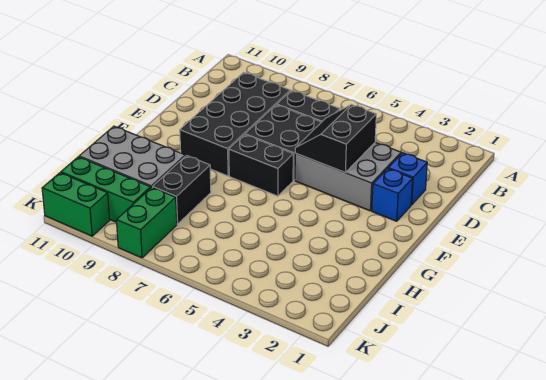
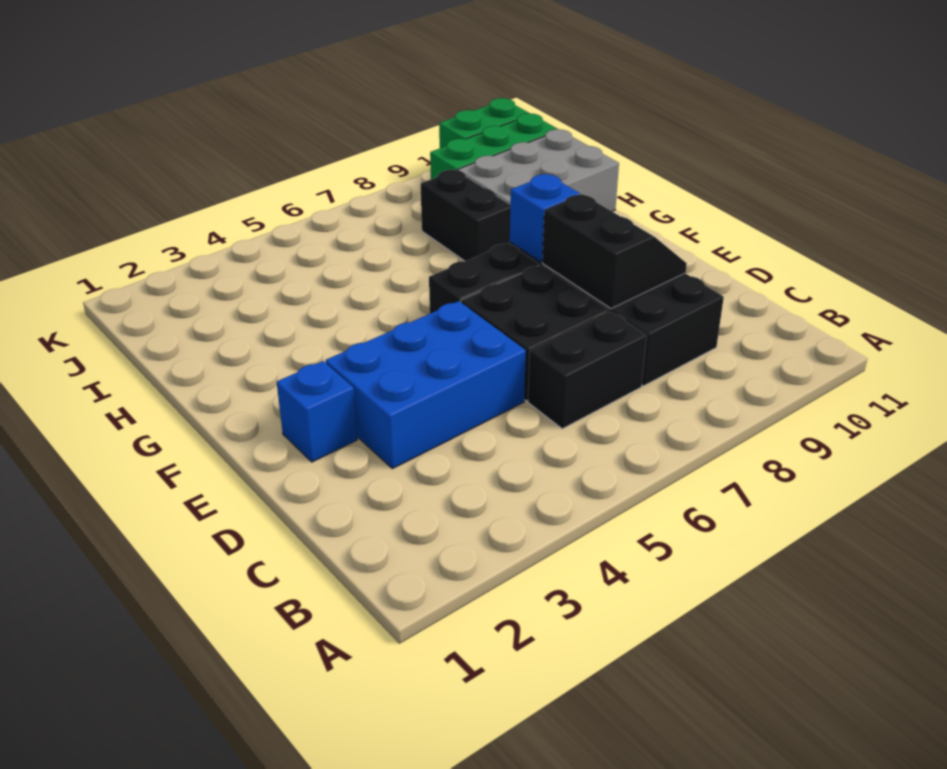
blue 1x1 brick [388,153,427,205] -> blue 1x1 brick moved to [510,174,580,262]
grey 2x3 brick [295,142,401,211] -> blue 2x3 brick [326,301,526,469]
black 2x2 slope [295,105,376,173] -> black 2x2 slope moved to [542,194,687,309]
green 1x2 brick [116,187,177,258] -> none

